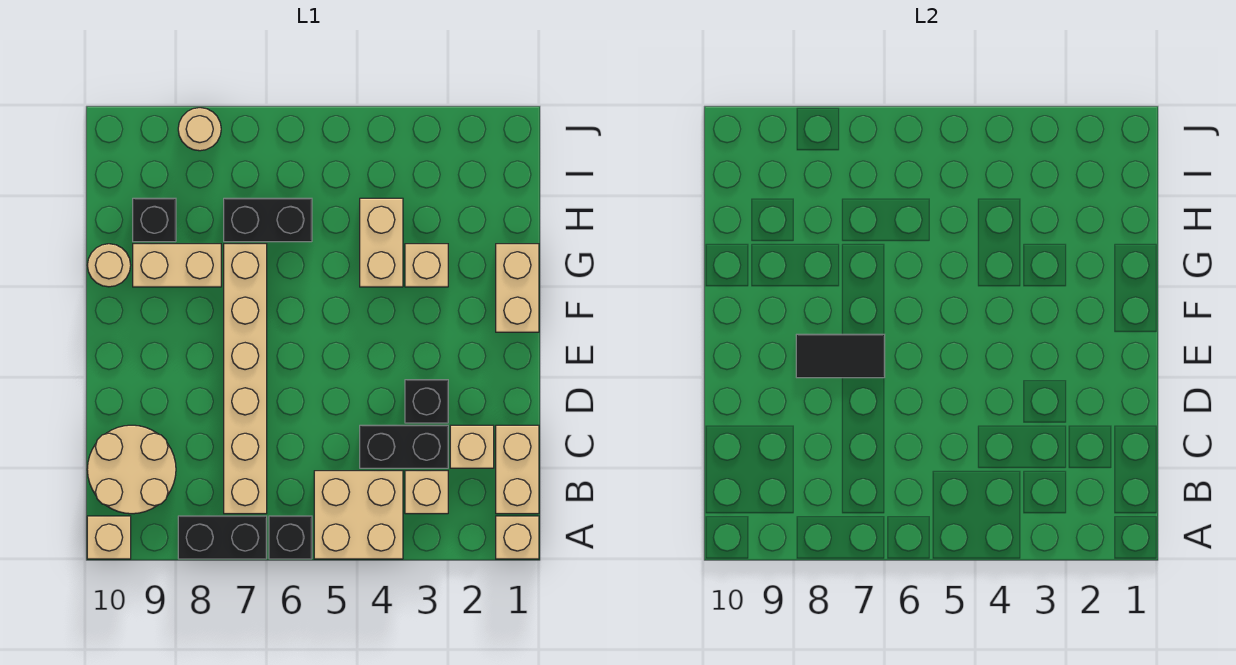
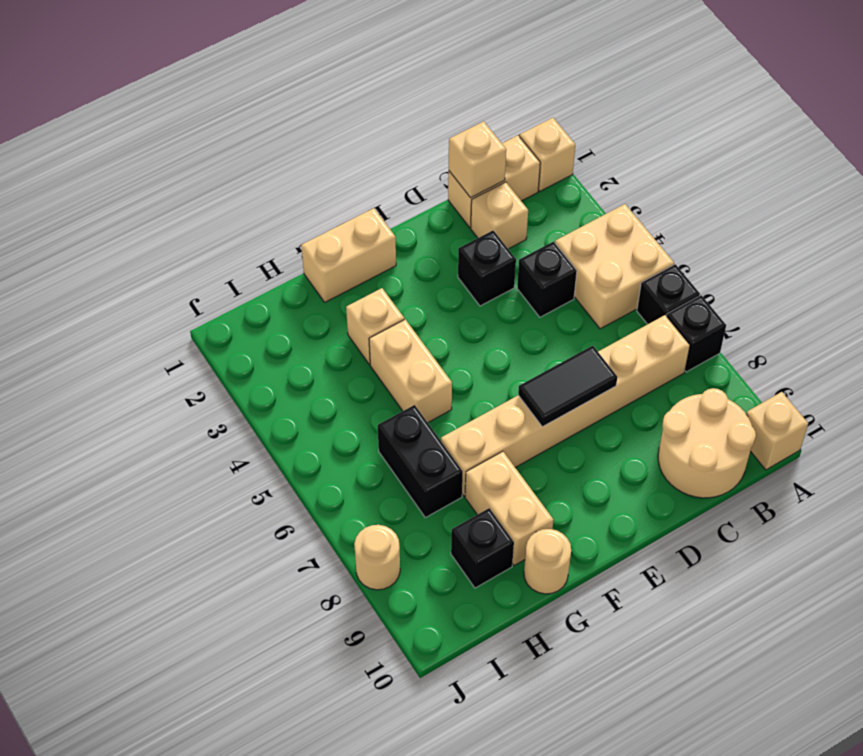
black 1x2 brick [178,516,267,559] -> black 1x1 brick [667,295,726,372]
tan 1x1 brick [405,471,448,514] -> tan 1x1 brick moved to [449,121,506,198]
black 1x2 brick [360,425,448,468] -> black 1x1 brick [517,242,577,317]
black 1x2 tile [796,334,885,378] -> black 1x2 tile turned to [518,346,617,427]
tan 1x2 brick [360,198,403,287] -> tan 1x2 brick turned to [369,319,452,422]

